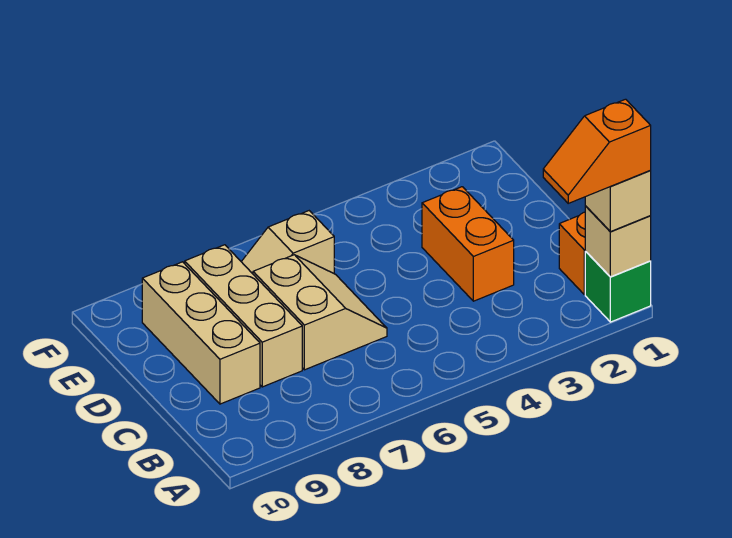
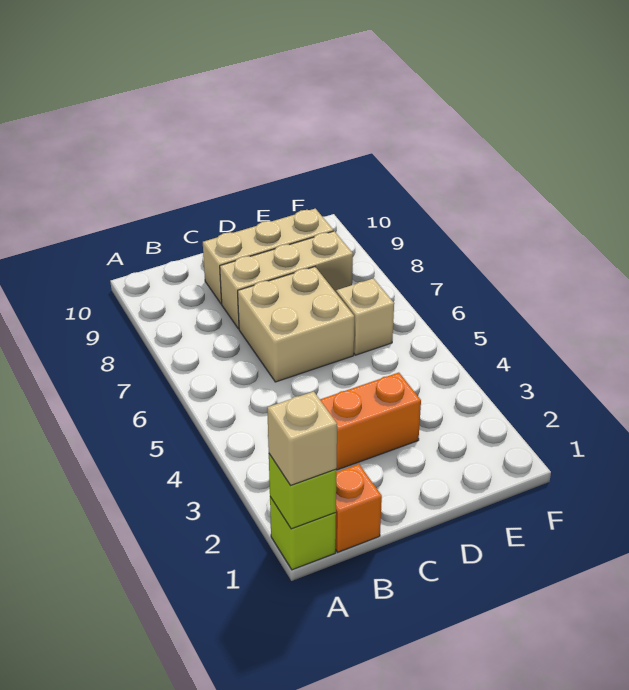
green 1x1 brick [585,252,651,322] -> lime 1x1 brick [270,497,336,570]
tan 1x1 brick [585,206,651,277] -> lime 1x1 brick [269,454,336,529]
orange 1x2 slope [543,99,651,203] -> none
tan 2x2 slope [253,255,387,370] -> tan 2x2 brick [238,267,354,382]

